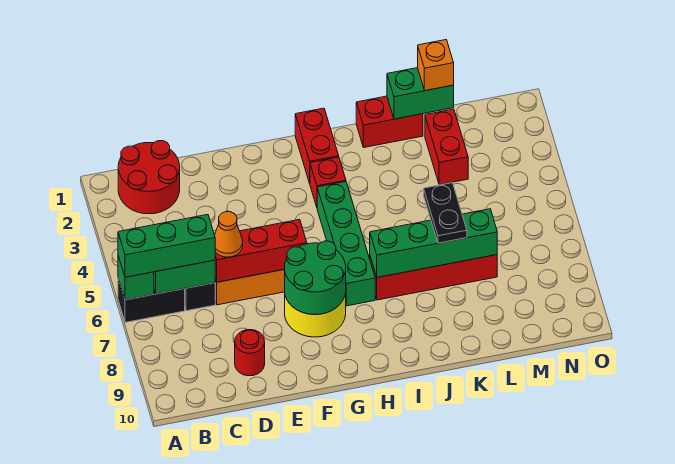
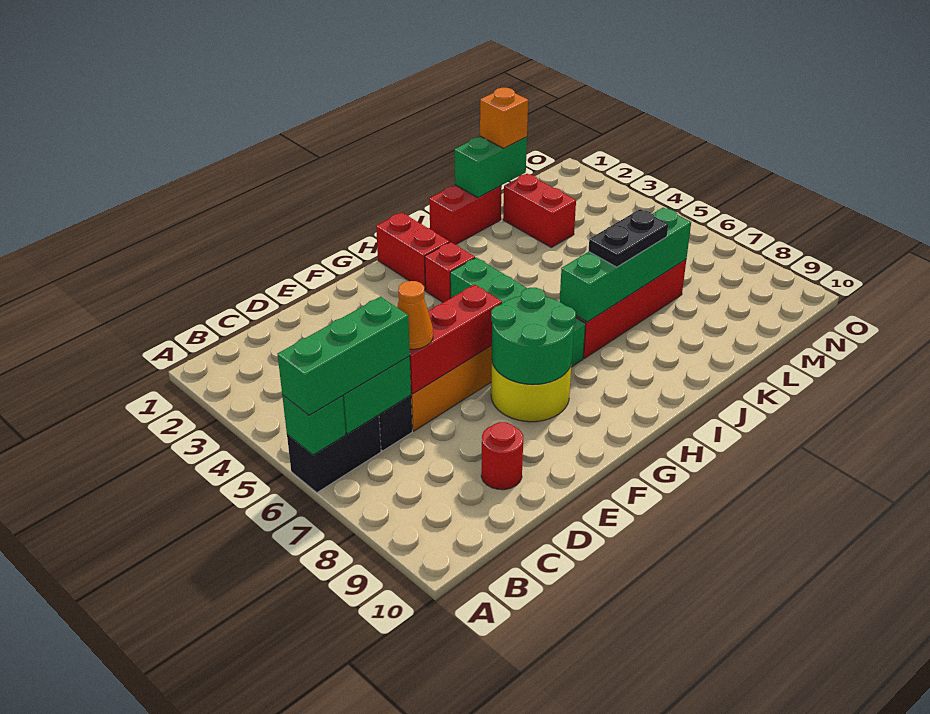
red 2x2 round brick [118,141,180,214] -> none
black 1x2 plate [424,183,467,243] -> black 1x2 plate turned to [589,209,668,267]

